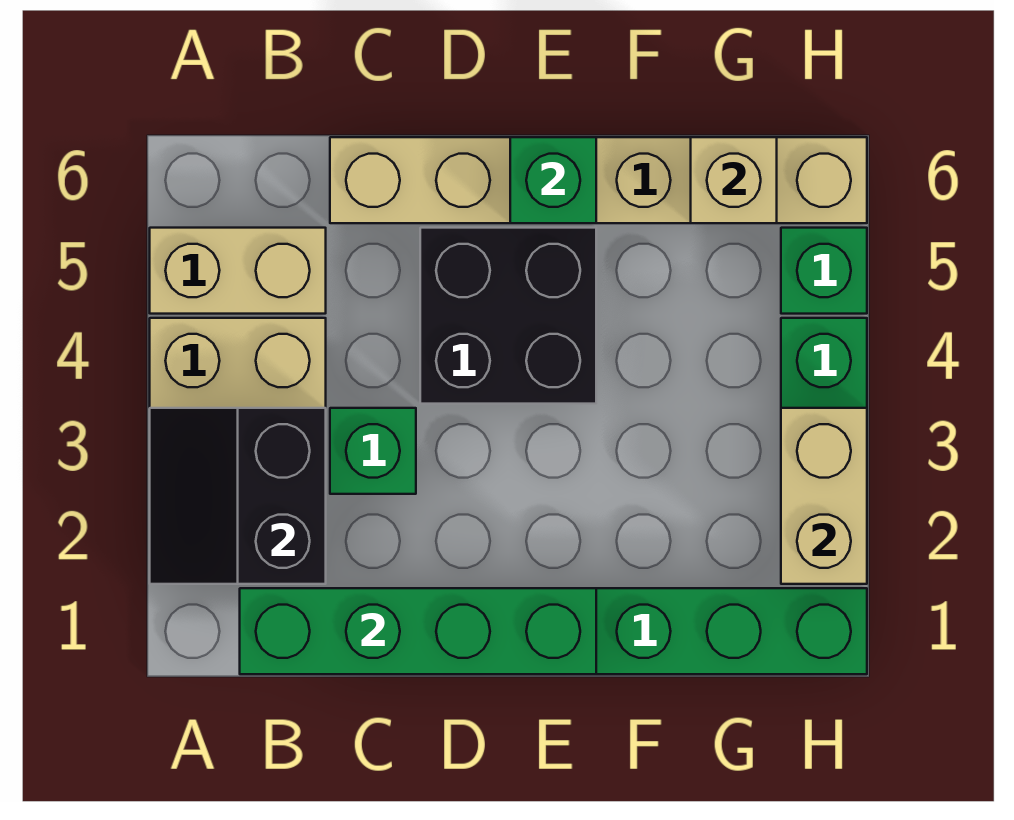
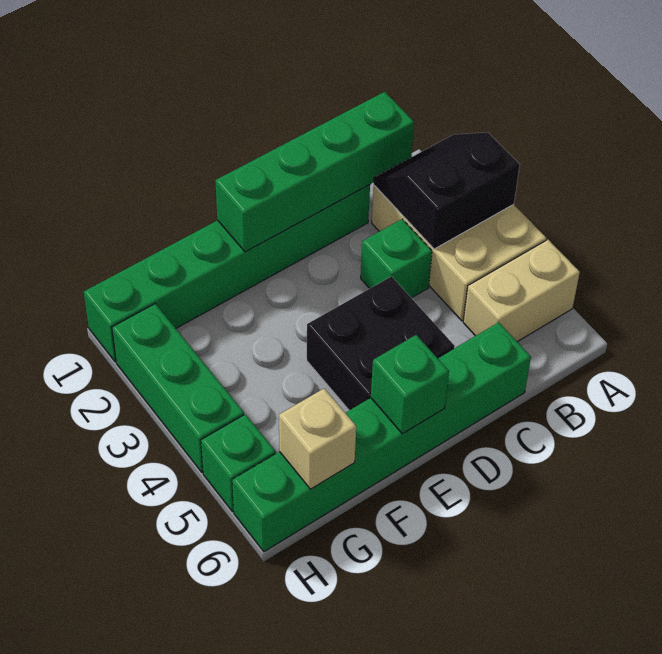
black 2x2 slope [150,408,326,584] -> black 2x2 slope turned to [374,132,520,249]
tan 1x6 brick [330,137,867,223] -> green 1x6 brick [232,322,531,552]
tan 1x2 brick [781,408,867,584] -> none

